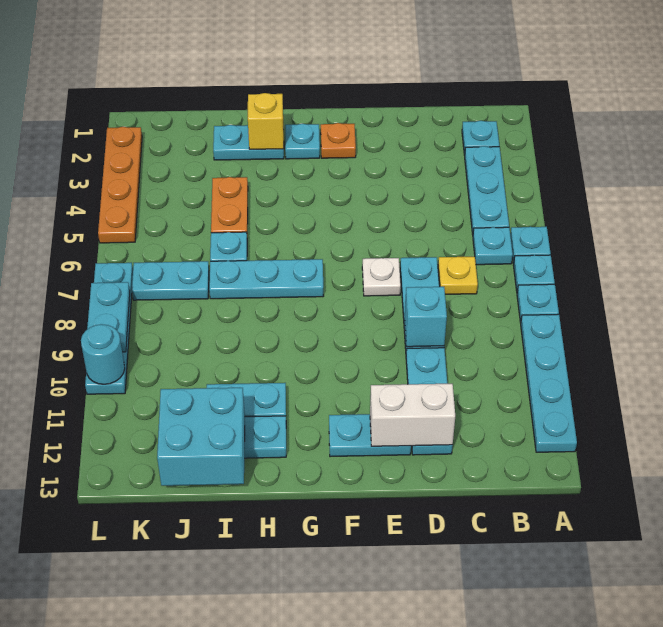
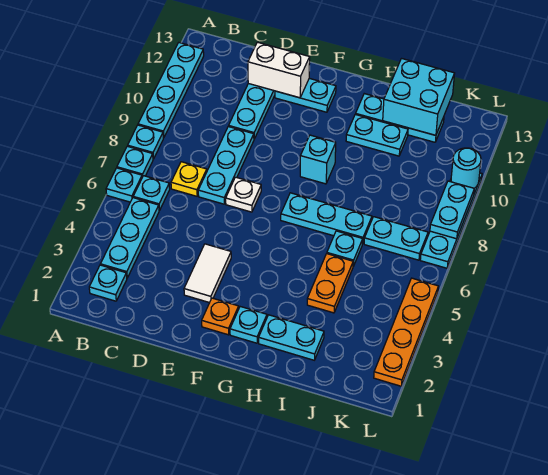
cyan 1x1 brick [405,286,447,347] -> cyan 1x1 brick moved to [300,135,336,184]
none -> white 1x2 tile [184,244,231,303]
yellow 1x1 brick [248,93,284,149] -> none

